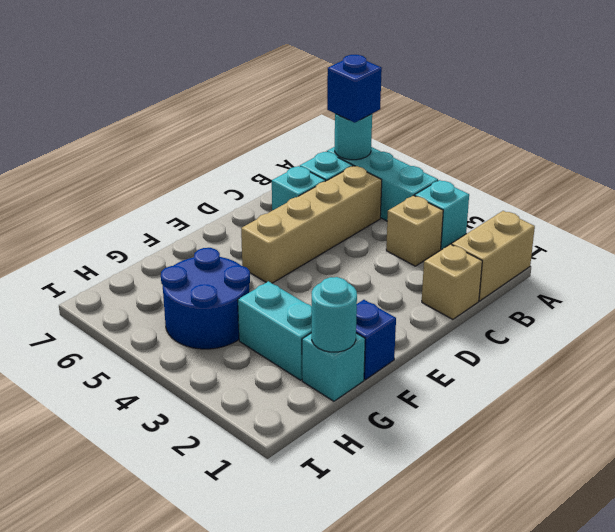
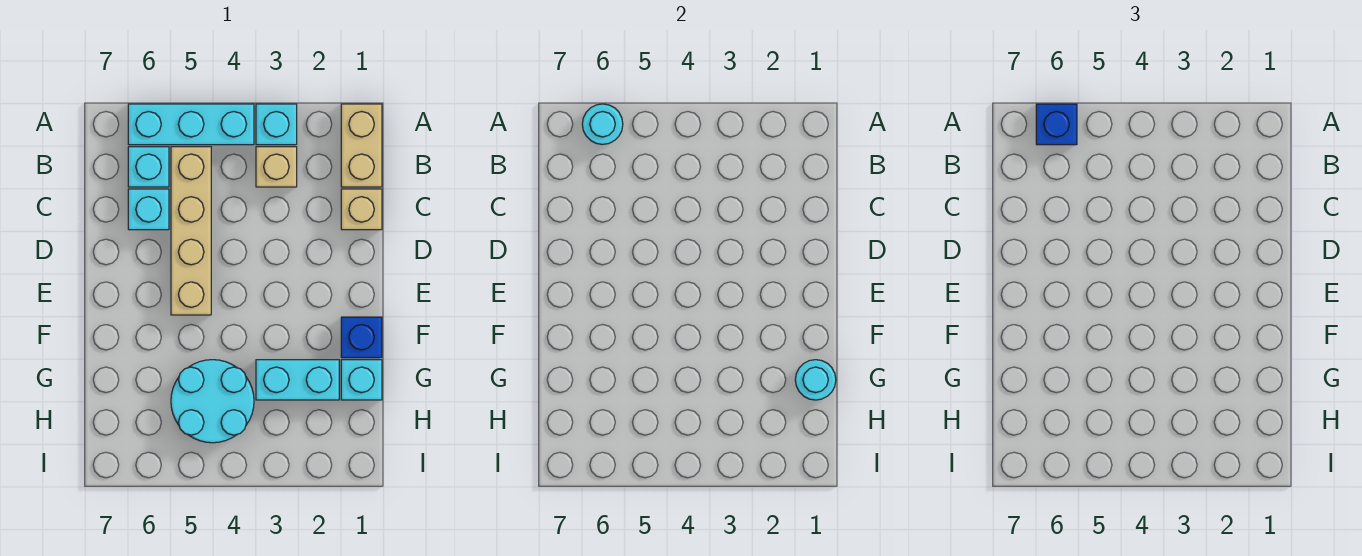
blue 2x2 round brick [161,248,250,349] -> cyan 2x2 round brick [171,360,254,443]

